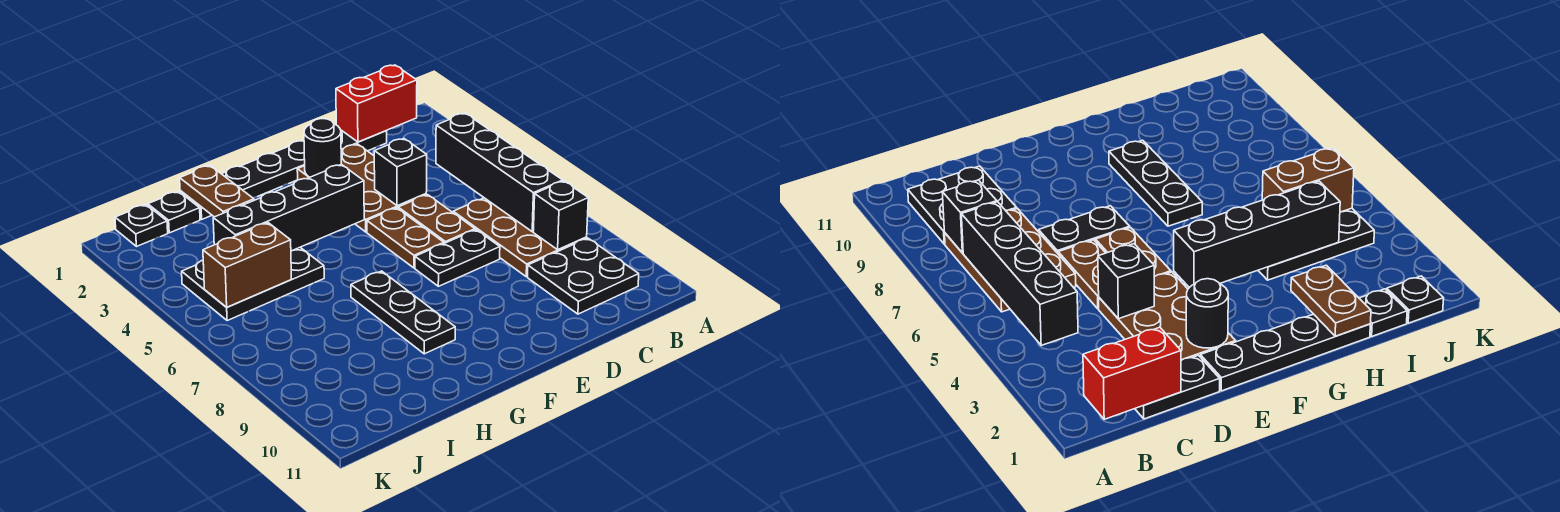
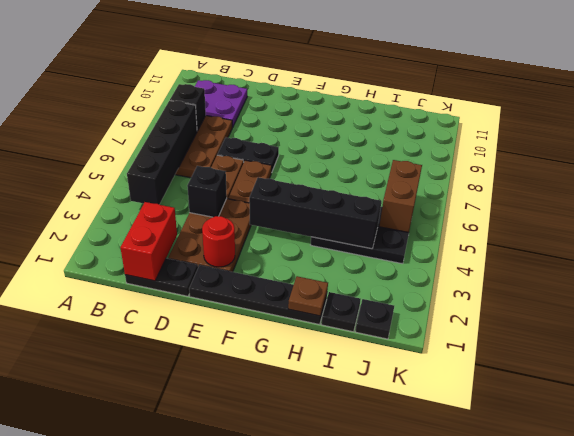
red 1x2 brick [336,65,417,142] -> red 1x2 brick turned to [120,202,177,281]
black 2x2 plate [528,238,639,314] -> purple 2x2 plate [195,80,247,127]
black 1x1 round brick [304,119,341,177] -> red 1x1 round brick [202,216,235,267]
black 1x3 plate [351,271,455,354] -> none
brown 1x2 plate [180,166,254,217] -> brown 1x1 plate [288,276,328,316]
brown 1x2 brick [203,223,291,307] -> brown 1x2 brick turned to [379,160,422,233]

